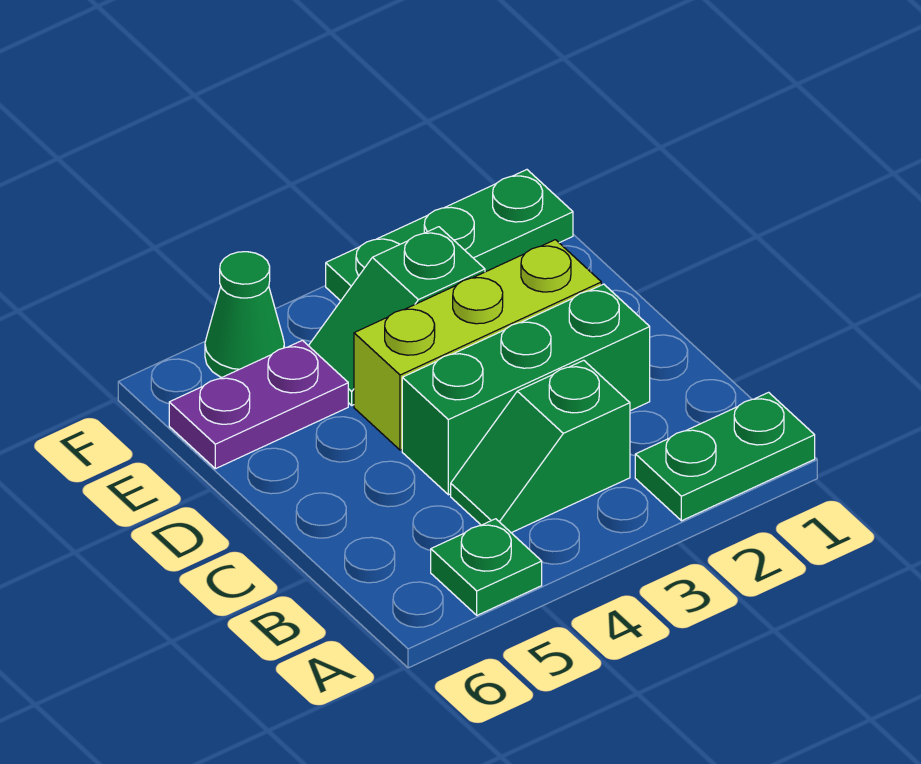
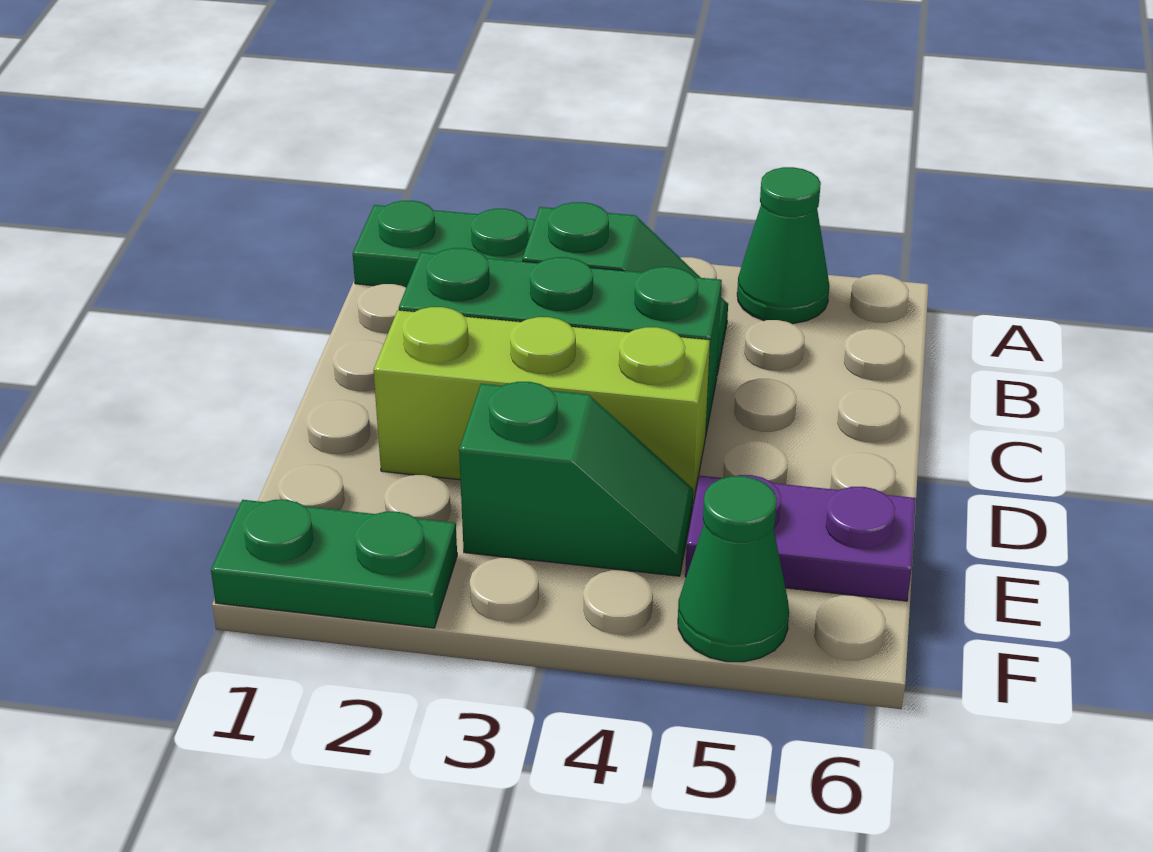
green 1x1 plate [431,519,542,615] -> green 1x1 cone [737,167,829,324]
green 1x3 plate [326,170,573,301] -> green 1x2 plate [211,500,457,628]

